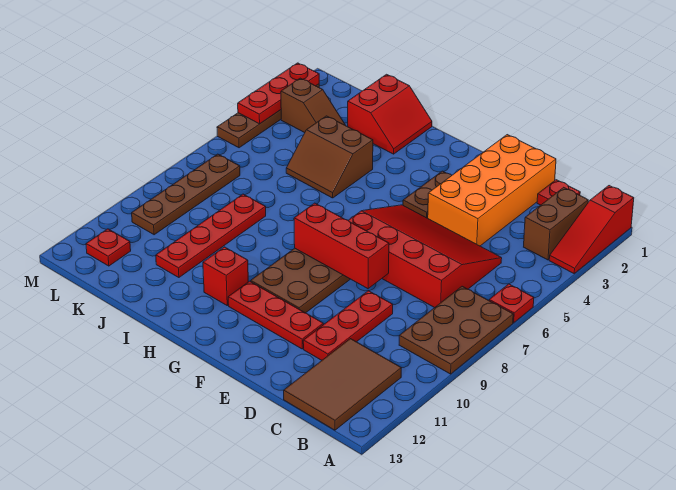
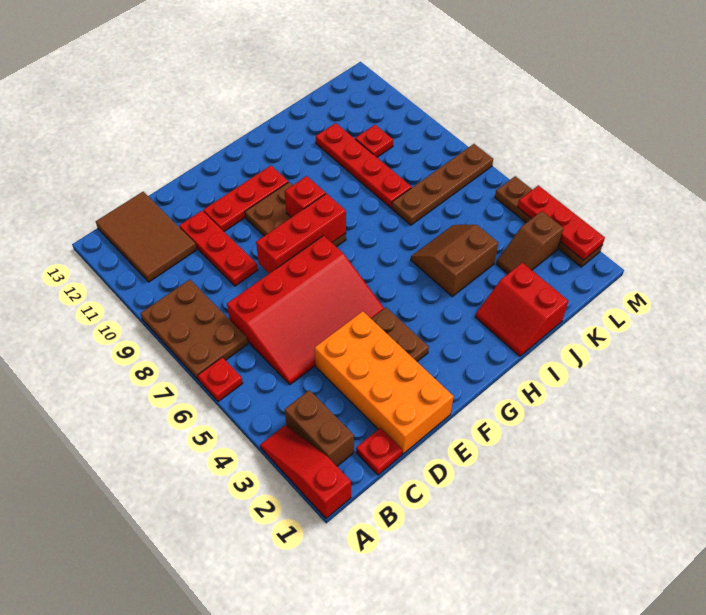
red 1x1 brick [203,247,248,306] -> red 1x1 brick moved to [285,176,326,217]
brown 1x4 plate [132,154,240,235] -> brown 1x4 plate turned to [392,144,493,225]
red 1x1 plate [86,229,131,266] -> red 1x1 plate moved to [355,125,393,157]

